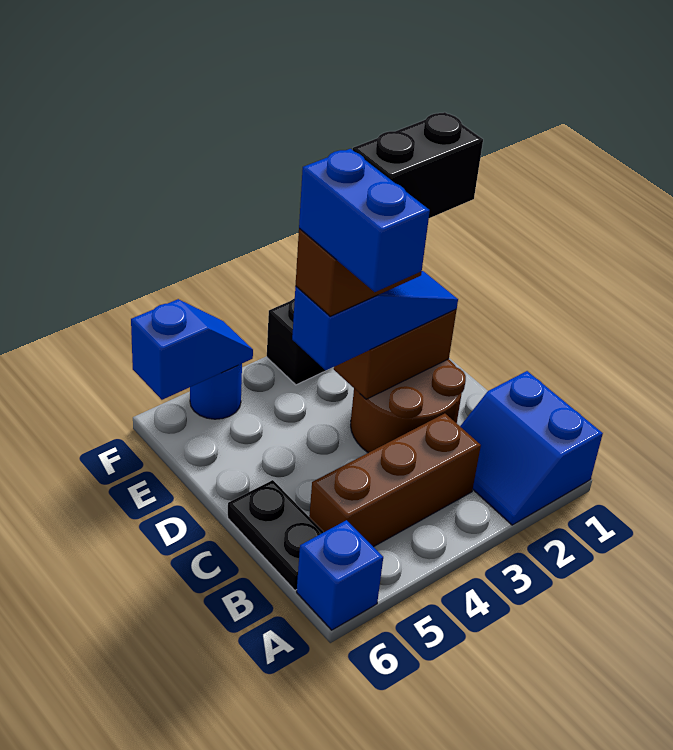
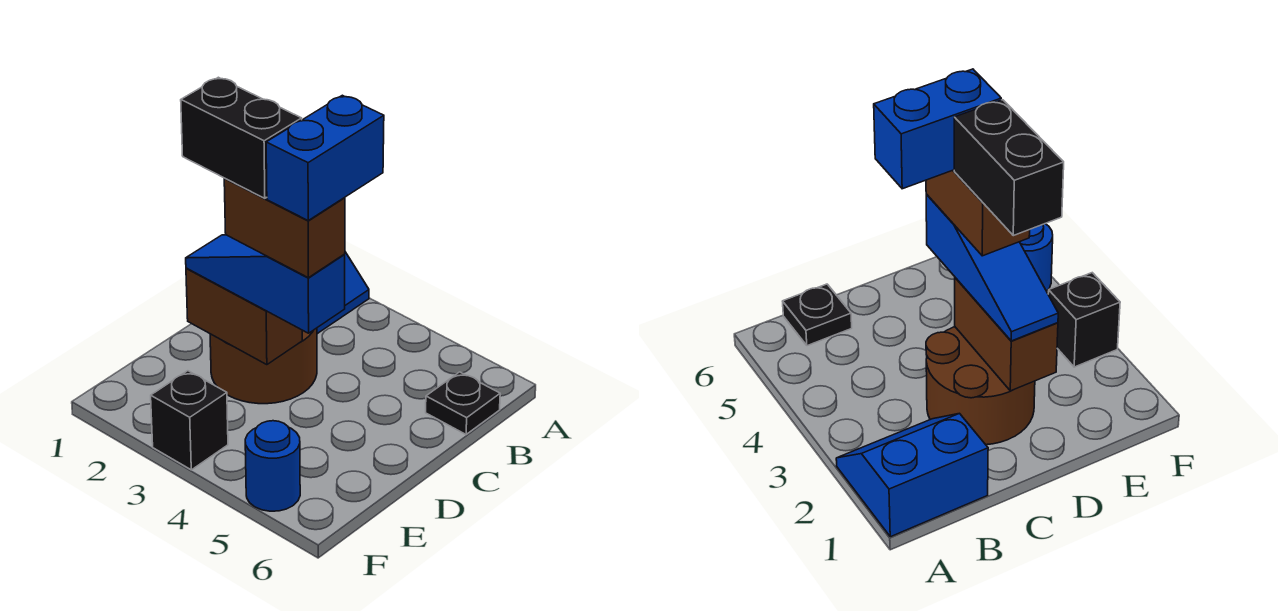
blue 1x1 brick [297,520,383,630] -> none
brown 1x3 brick [309,414,481,547] -> none
black 1x2 plate [228,480,324,590] -> black 1x1 plate [426,372,500,434]
blue 1x2 slope [131,299,253,400] -> none

